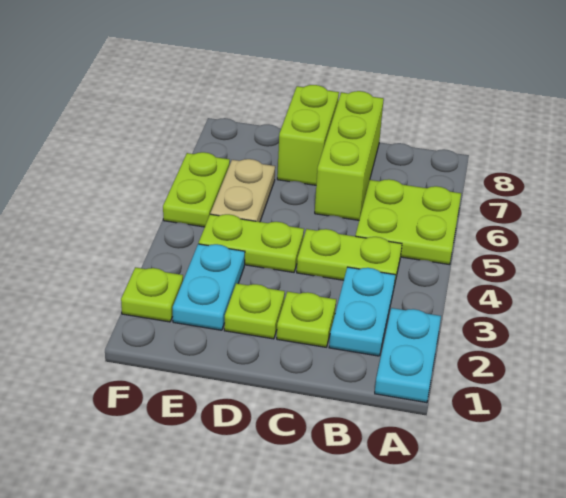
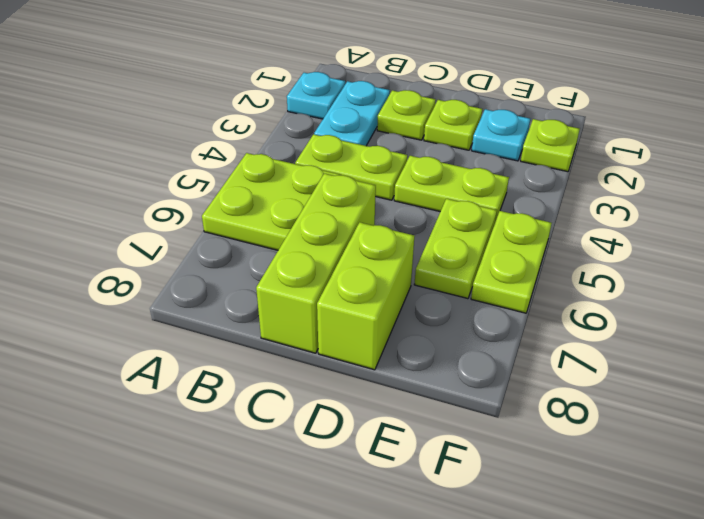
cyan 1x2 plate [375,308,441,403] -> cyan 1x1 plate [287,72,345,119]
cyan 1x2 plate [173,244,245,330] -> cyan 1x1 plate [472,109,530,161]
tan 1x2 plate [210,159,275,222] -> lime 1x2 plate [414,199,497,299]

